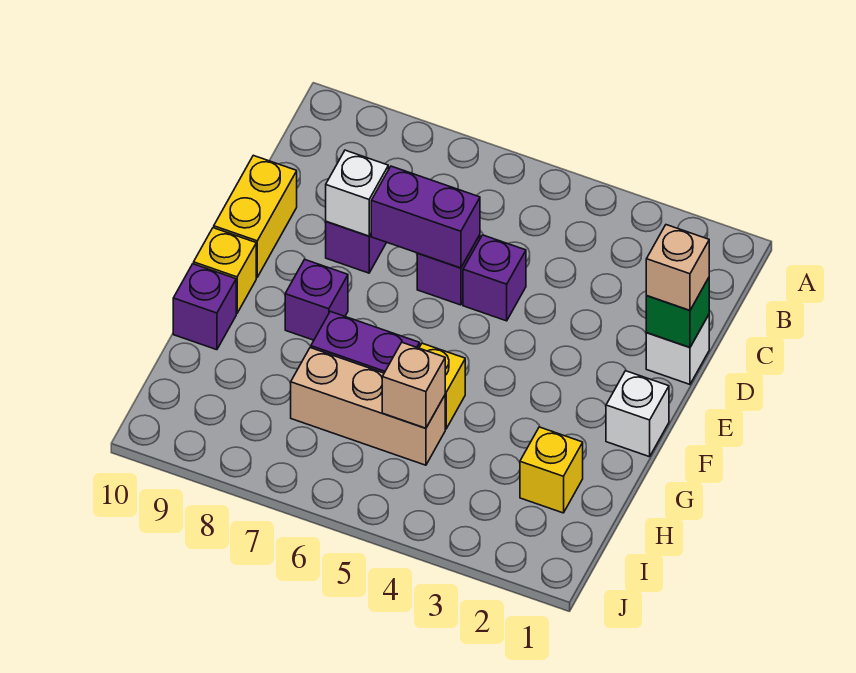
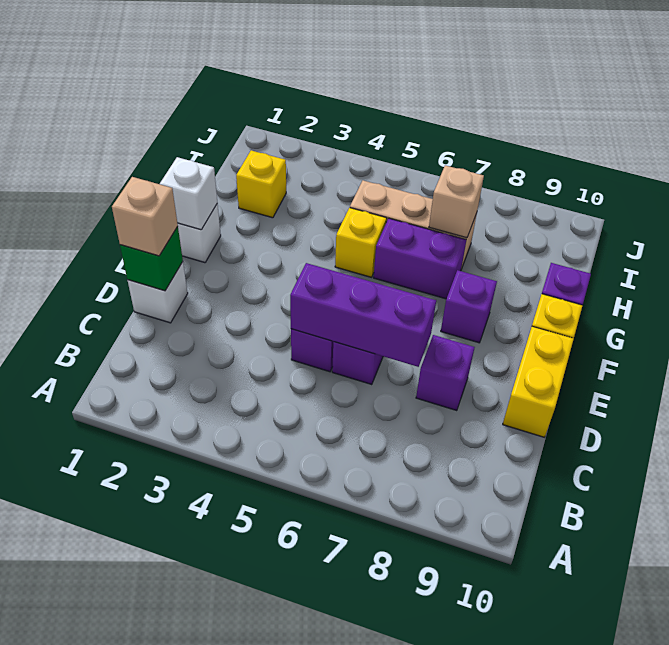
purple 1x2 brick [371,166,480,268] -> purple 1x3 brick [290,263,436,367]
white 1x1 brick [326,150,388,236] -> white 1x1 brick moved to [160,157,217,230]
tan 1x1 brick [382,343,445,428] -> tan 1x1 brick moved to [429,165,484,238]

